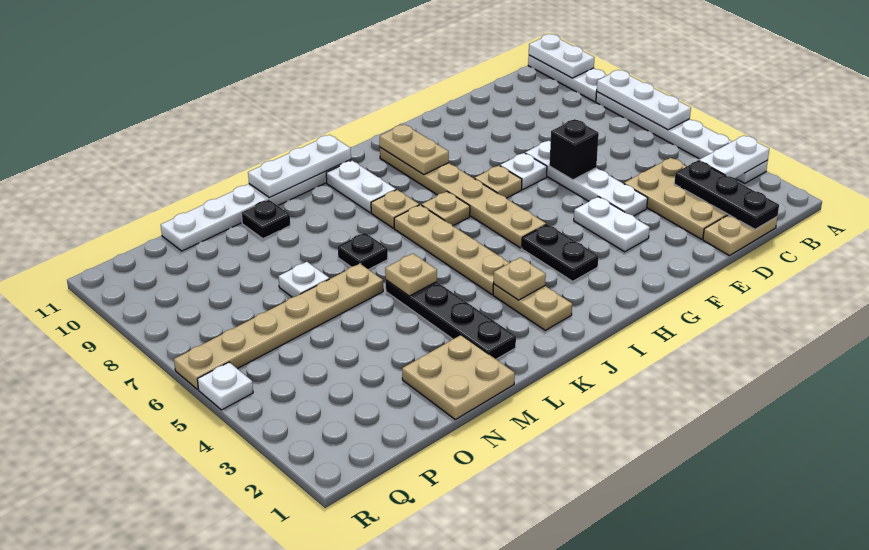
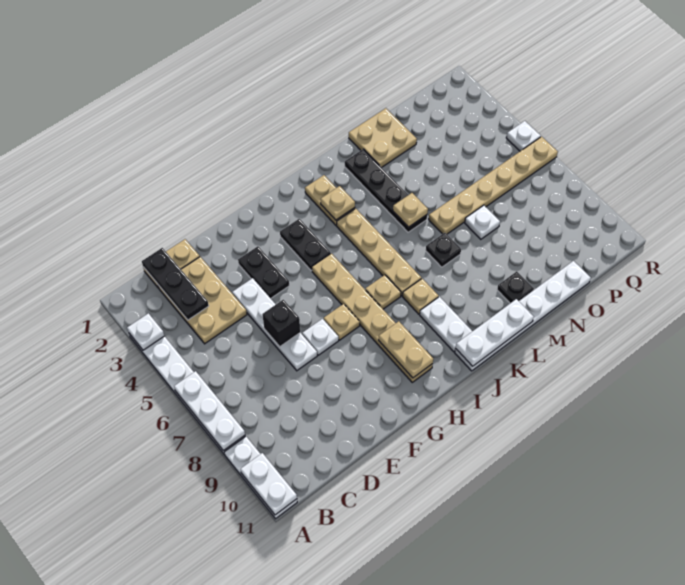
white 1x2 plate [699,136,769,178] -> white 1x1 plate [127,313,164,350]
white 1x2 plate [574,197,650,252] -> black 1x2 plate [238,246,289,298]

